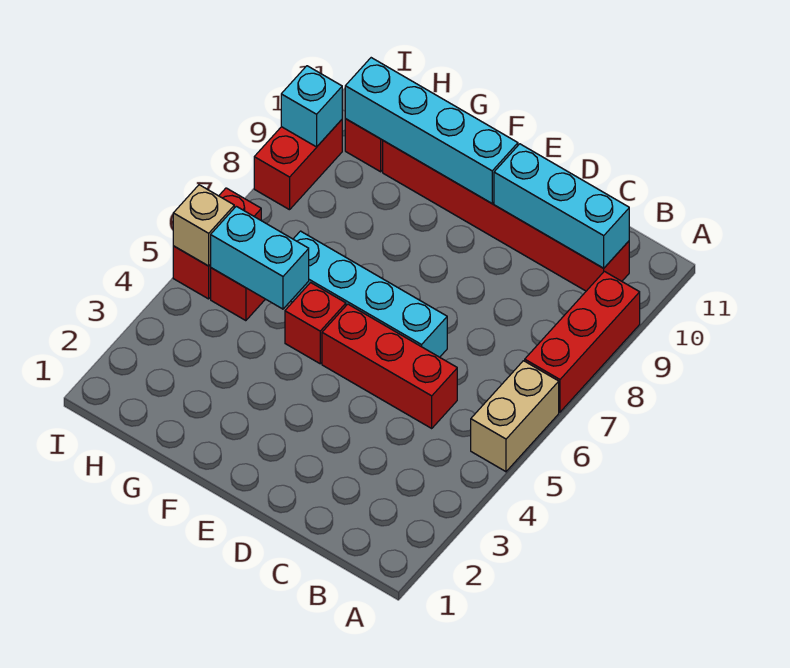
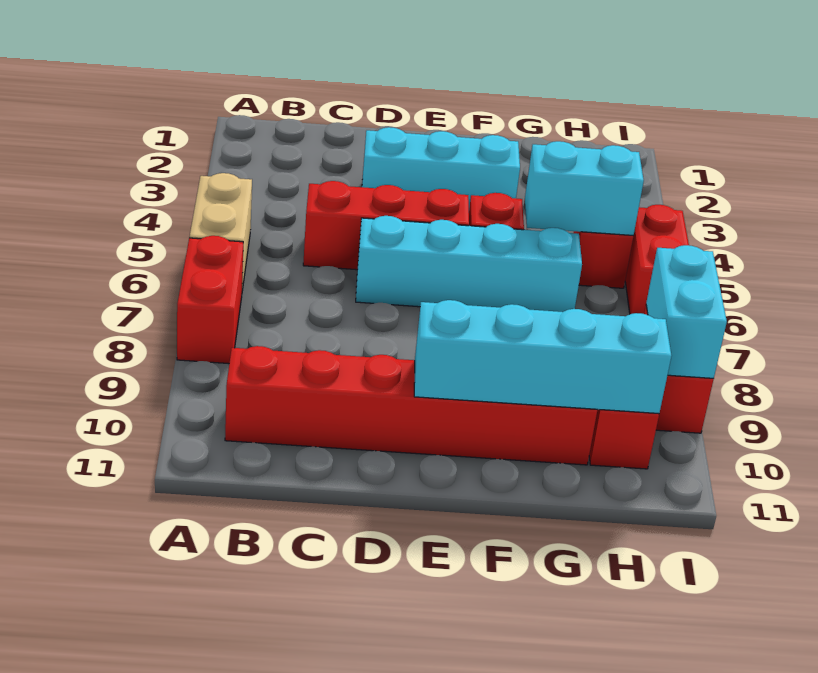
red 1x3 brick [525,271,640,412] -> red 1x2 brick [177,236,243,364]
cyan 1x3 brick [494,144,629,268] -> cyan 1x3 brick moved to [362,127,520,208]
tan 1x1 brick [173,185,234,266] -> none
cyan 1x1 brick [281,66,342,147] -> cyan 1x2 brick [646,245,727,378]

